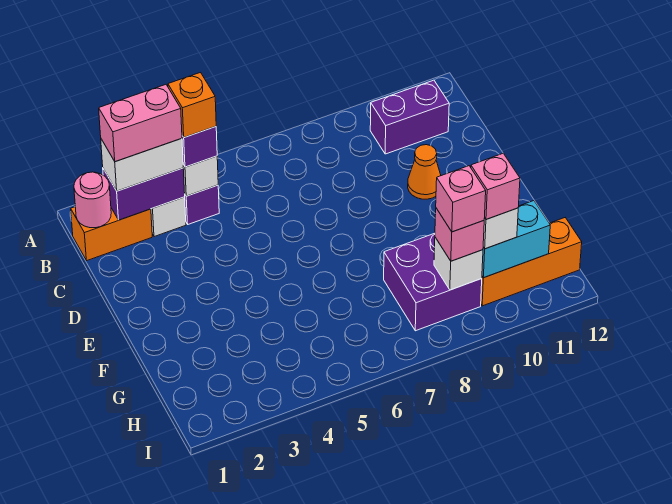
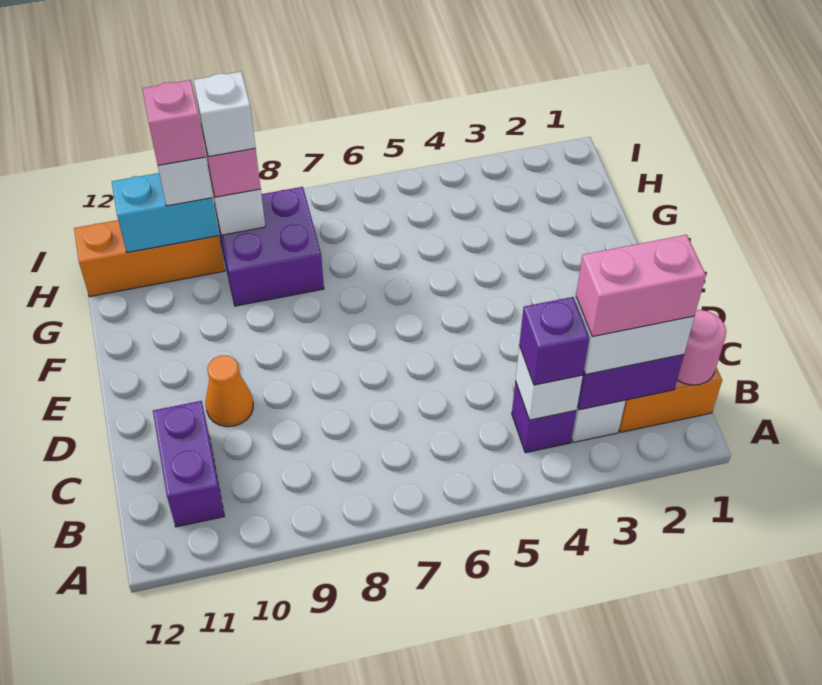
orange 1x1 brick [168,73,216,137] -> none
purple 1x2 brick [370,80,449,154] -> purple 1x2 brick turned to [153,401,224,527]
pink 1x1 brick [436,166,486,232] -> white 1x1 brick [194,72,256,157]

